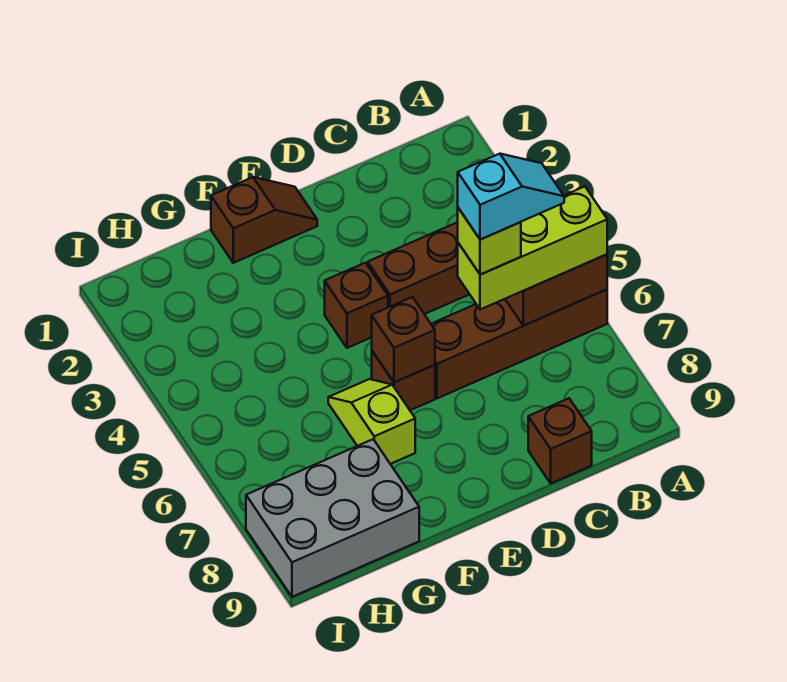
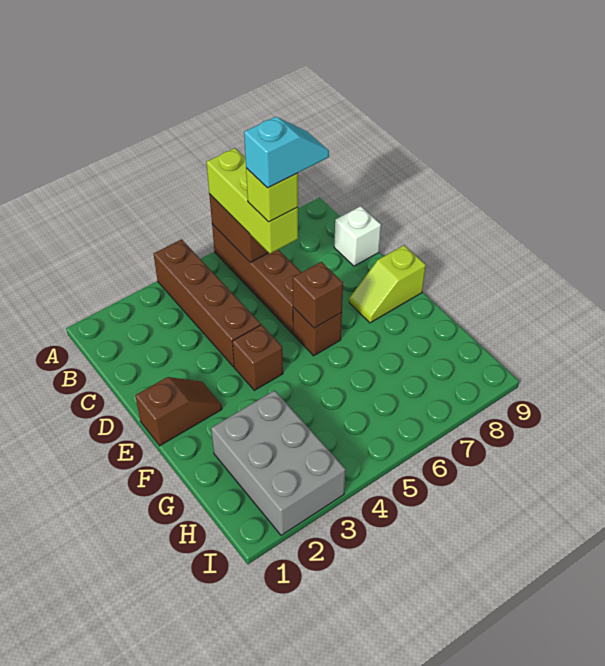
cyan 1x2 slope [458,154,564,240] -> cyan 1x2 slope turned to [244,117,329,188]
brown 1x1 brick [528,398,592,483] -> white 1x1 brick [334,206,381,266]
brown 1x2 slope [211,177,317,263] -> brown 1x2 slope turned to [135,377,222,446]
lime 1x2 slope [328,379,415,464] -> lime 1x2 slope moved to [349,245,426,323]
grey 2x3 brick [246,439,419,597] -> grey 2x3 brick moved to [211,390,346,535]

